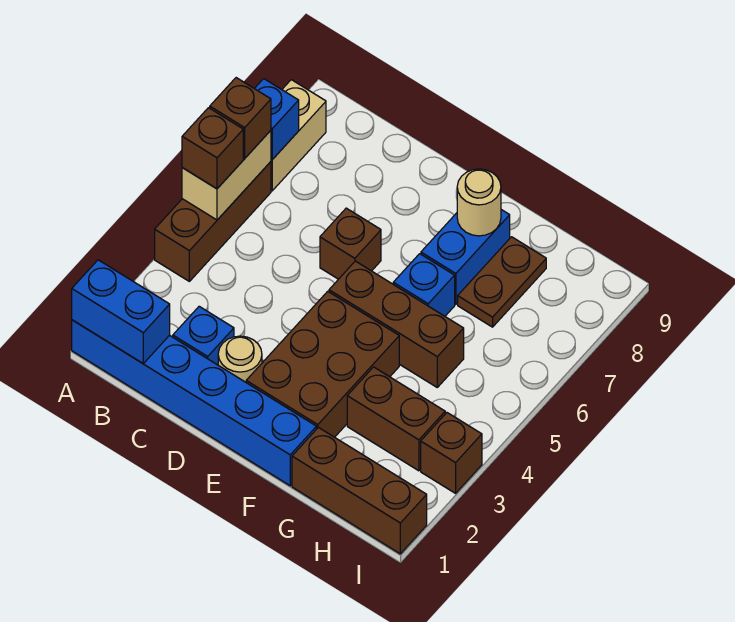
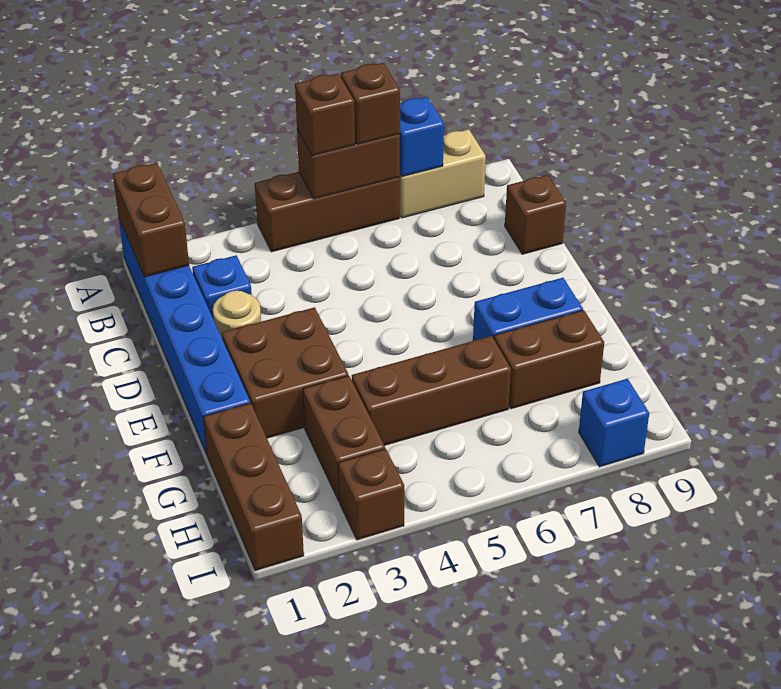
blue 1x2 brick [72,260,170,363] -> brown 1x2 brick [113,163,189,277]
tan 1x2 brick [182,130,271,220] -> brown 1x2 brick [297,129,400,199]
brown 1x1 brick [320,208,381,279] -> brown 1x1 brick moved to [505,175,566,254]
brown 2x3 brick [246,291,399,437] -> brown 2x2 brick [222,307,348,438]
brown 1x3 brick [329,261,464,387] -> brown 1x3 brick turned to [352,336,511,445]
blue 1x1 brick [393,254,455,316] -> blue 1x1 brick moved to [579,379,649,467]
tan 1x1 round brick [457,169,501,236] -> none
brown 1x2 plate [458,237,546,327] -> brown 1x2 brick [494,310,604,409]

